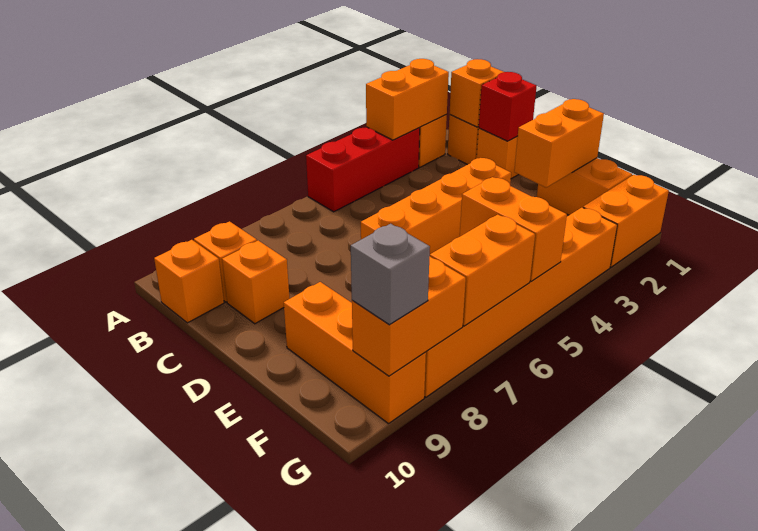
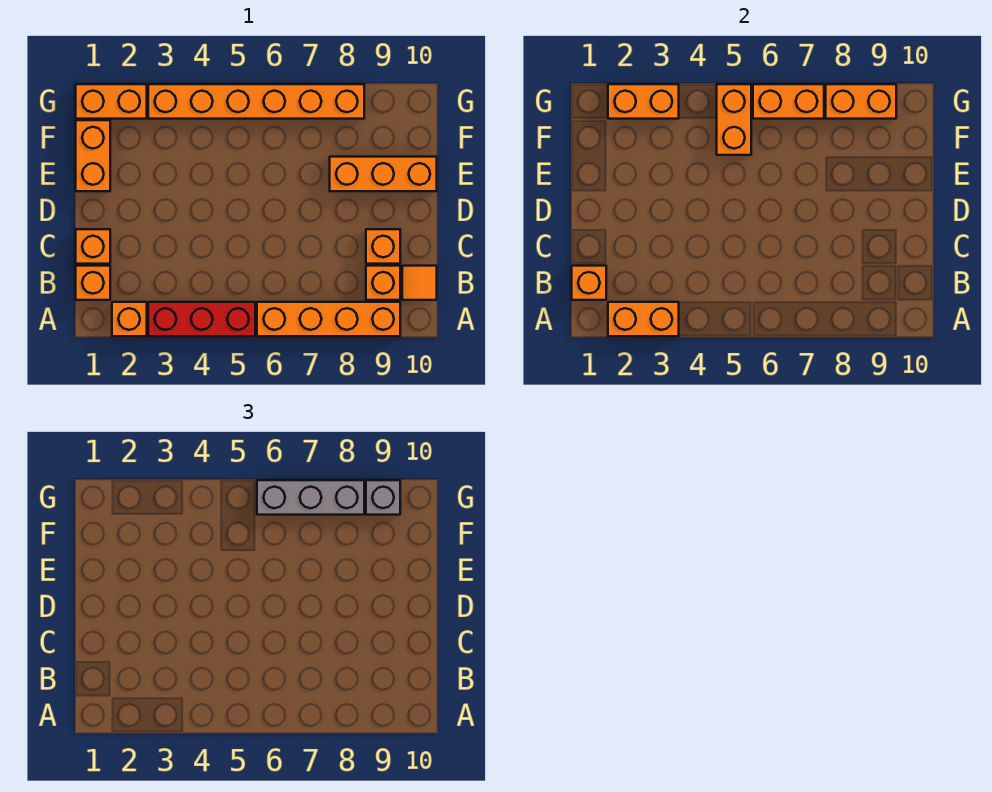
orange 1x1 brick [154,240,224,323] -> orange 1x1 tile [402,266,437,300]
red 1x1 brick [479,72,536,141] -> none
orange 1x4 brick [361,158,511,254] -> orange 1x4 brick moved to [257,302,400,336]
orange 1x2 brick [514,99,604,187] -> orange 1x2 brick moved to [608,84,679,119]
orange 1x3 brick [284,282,426,424] -> orange 1x3 brick turned to [330,157,437,191]
none -> grey 1x3 brick [257,480,364,515]

